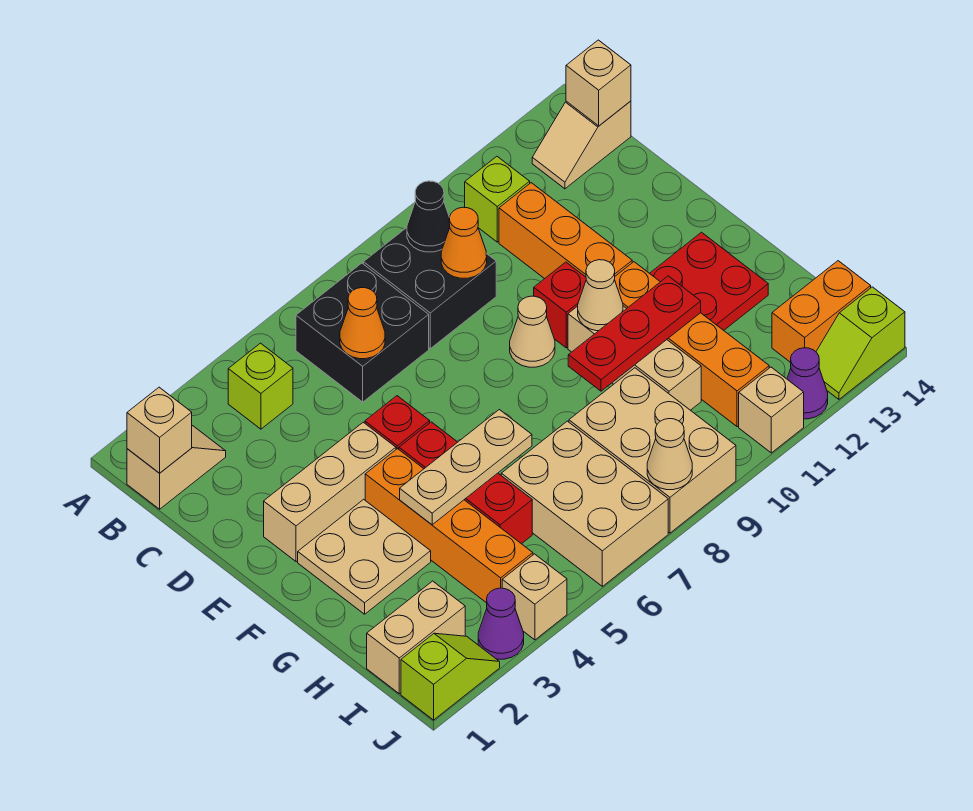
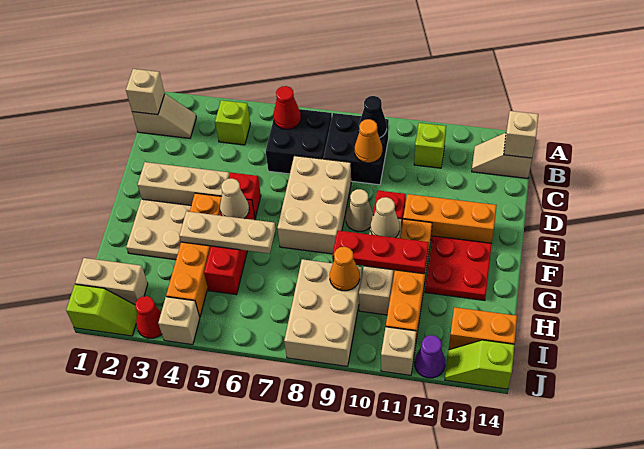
none -> red 1x1 cone [273,86,301,129]
orange 1x1 cone [340,288,385,359] -> orange 1x1 cone moved to [330,247,360,291]
orange 1x3 brick [499,183,632,279] -> orange 1x3 brick turned to [403,194,497,243]
tan 2x3 brick [501,421,668,586] -> tan 2x3 brick moved to [277,156,351,254]
purple 1x1 cone [478,588,524,659] -> red 1x1 cone [135,296,162,338]
tan 1x1 cone [647,419,692,490] -> tan 1x1 cone moved to [220,178,249,219]

